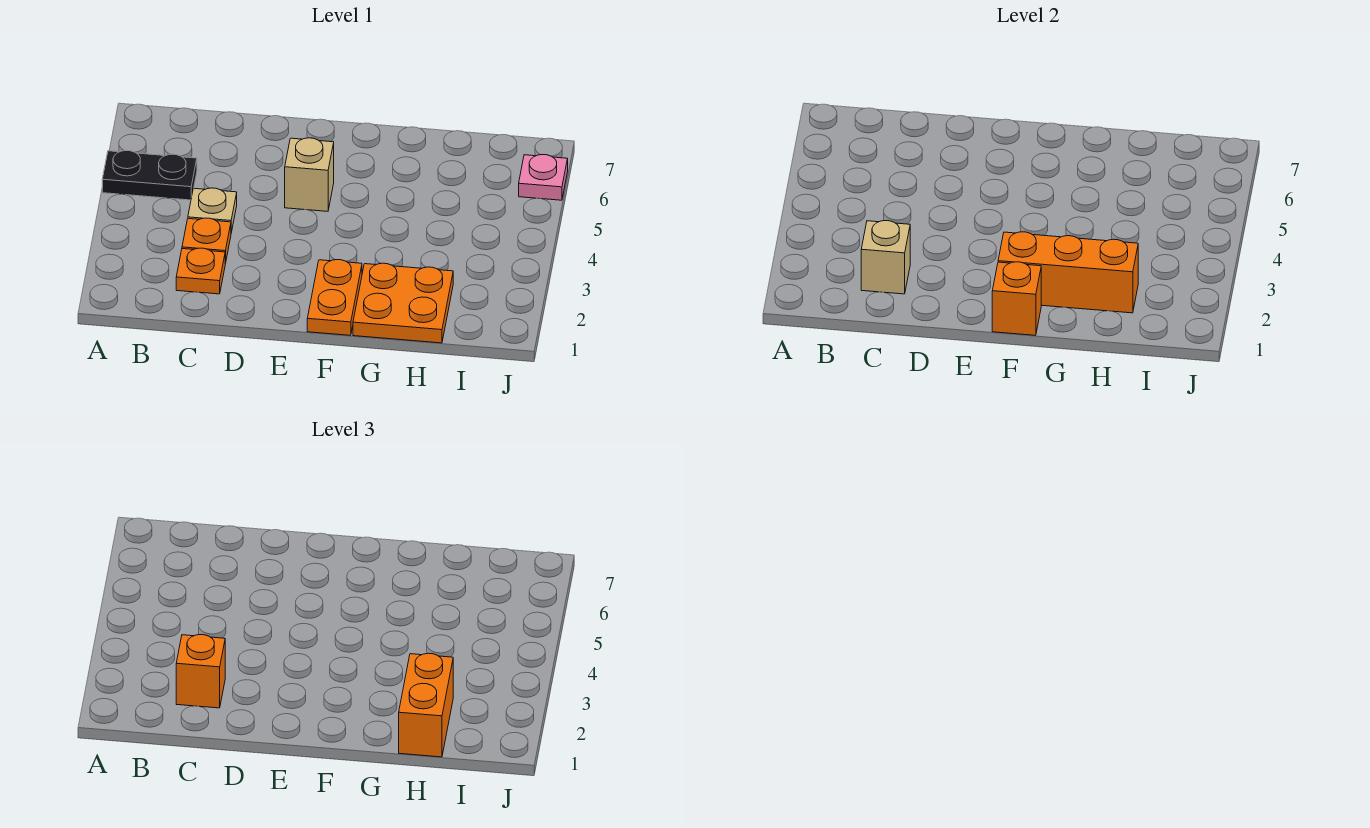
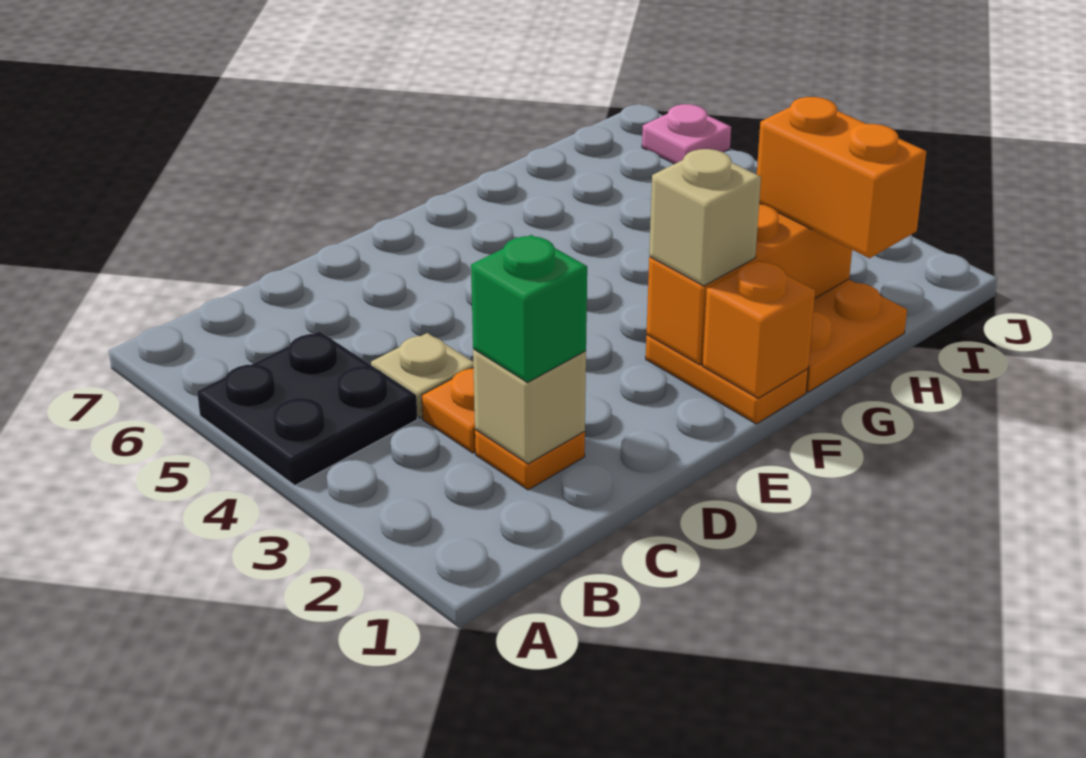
black 1x2 plate [102,151,197,200] -> black 2x2 plate [197,331,417,485]
orange 1x1 brick [176,635,225,708] -> green 1x1 brick [471,235,587,382]
tan 1x1 brick [285,138,334,211] -> tan 1x1 brick moved to [649,149,761,286]

